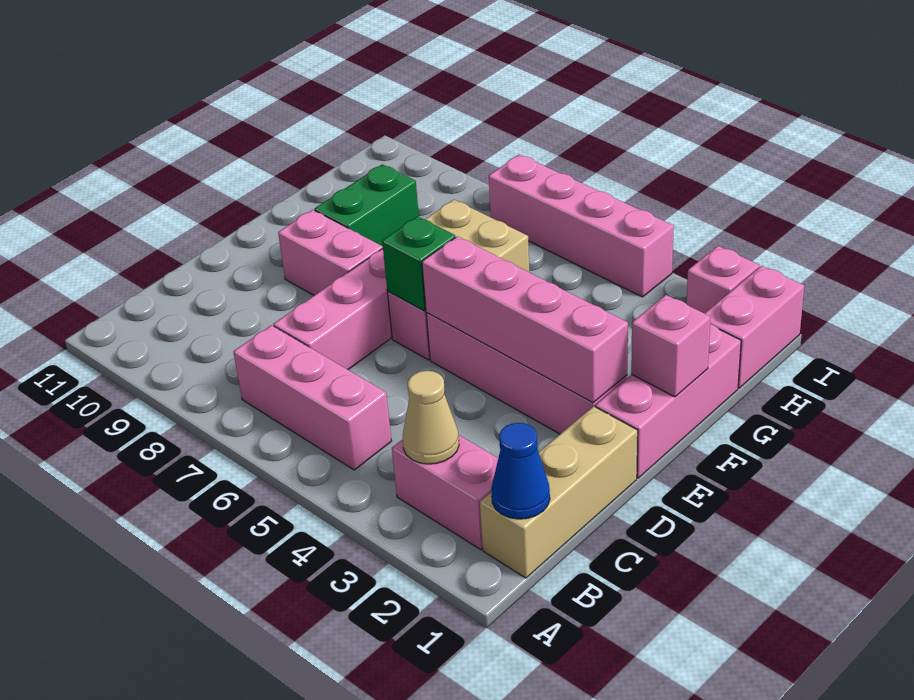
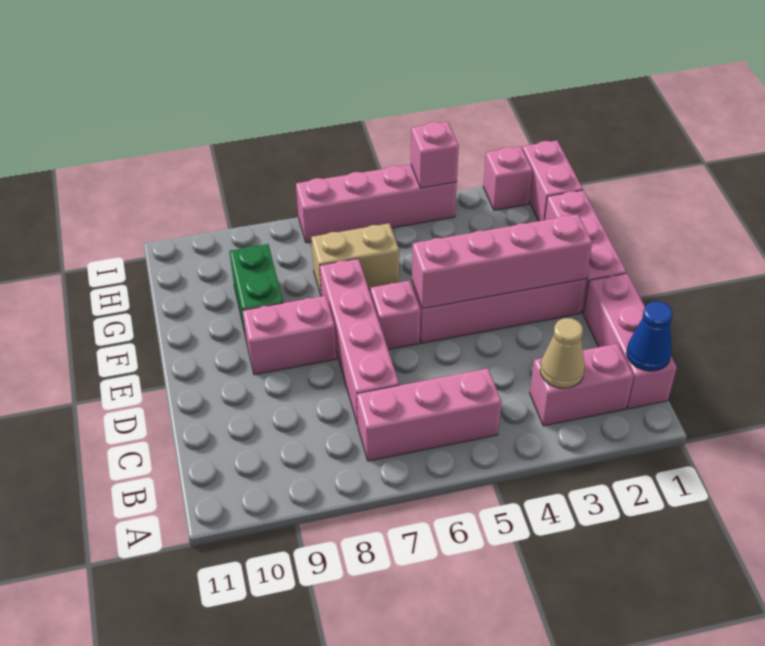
tan 1x3 brick [480,406,638,578] -> pink 1x3 brick [583,273,677,409]
green 1x1 brick [382,216,456,311] -> none
pink 1x1 brick [631,295,711,397] -> pink 1x1 brick moved to [411,122,459,188]

